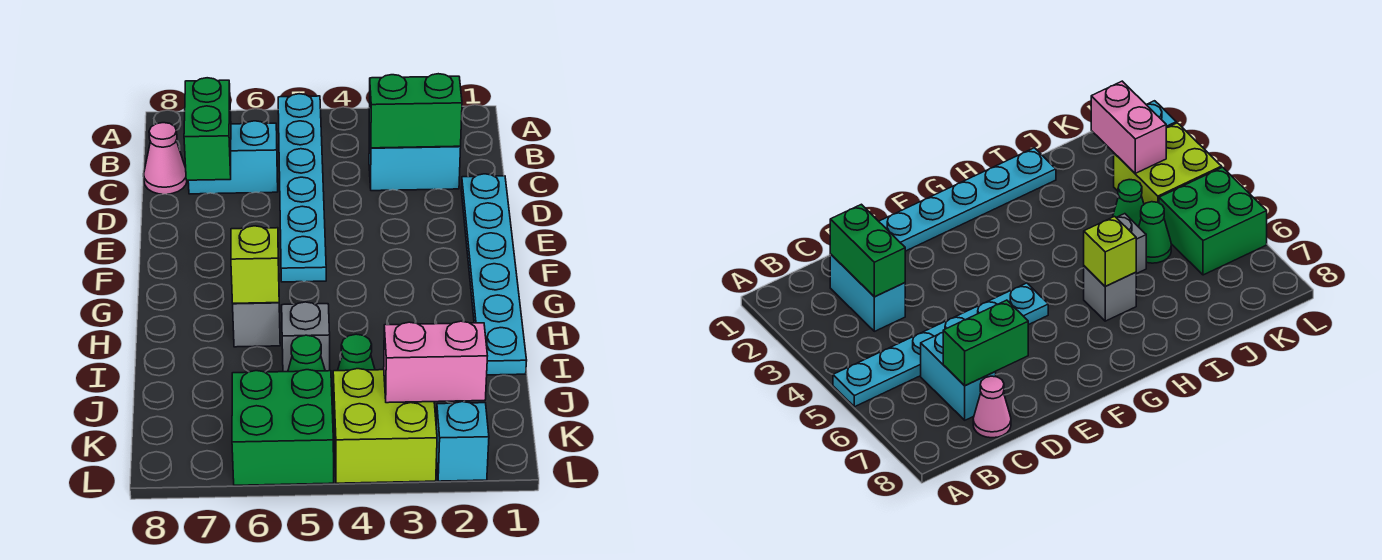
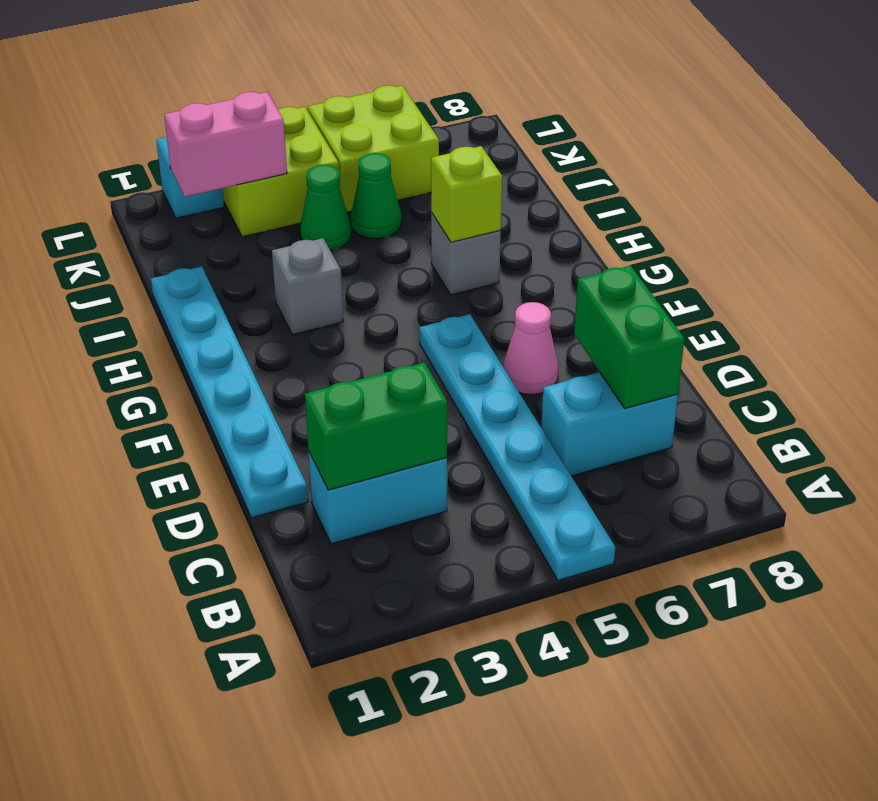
pink 1x1 cone [144,123,187,194] -> pink 1x1 cone moved to [503,302,558,395]
grey 1x1 brick [282,302,330,372] -> grey 1x1 brick moved to [272,238,343,335]
green 2x2 brick [232,370,334,485] -> lime 2x2 brick [308,86,439,212]

